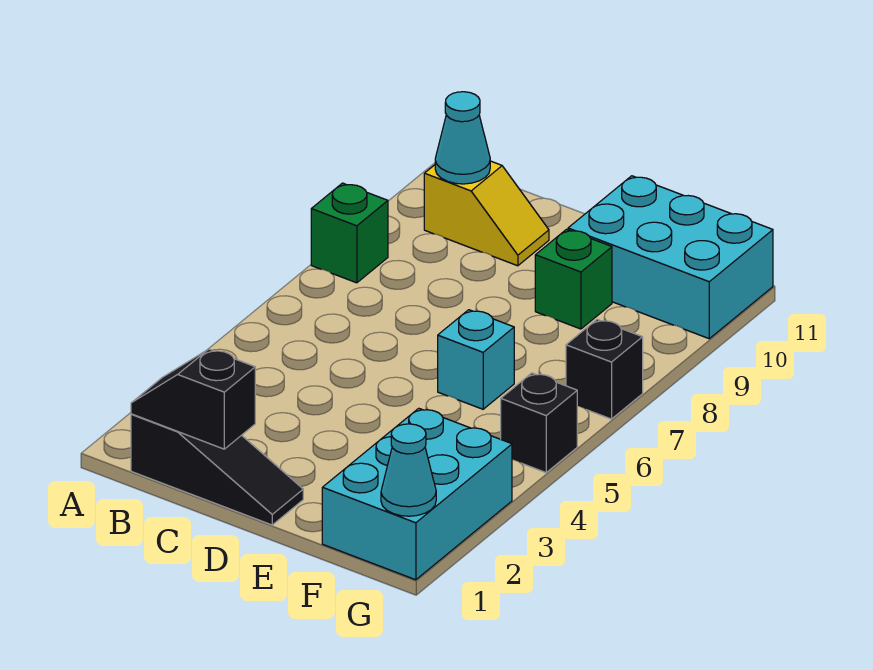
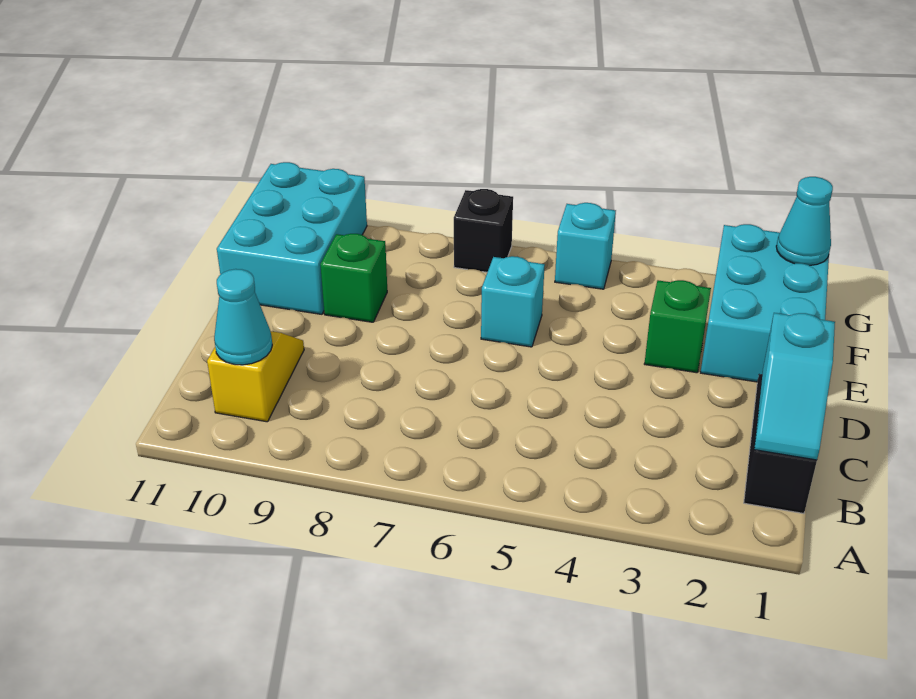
green 1x1 brick [311,183,388,283] -> green 1x1 brick moved to [644,280,711,373]
black 1x2 slope [131,349,255,449] -> cyan 1x2 slope [754,313,835,460]
cyan 2x3 brick [322,408,512,580] -> cyan 2x3 brick turned to [701,224,829,382]
black 1x1 brick [501,373,577,472] -> cyan 1x1 brick [555,203,616,289]

